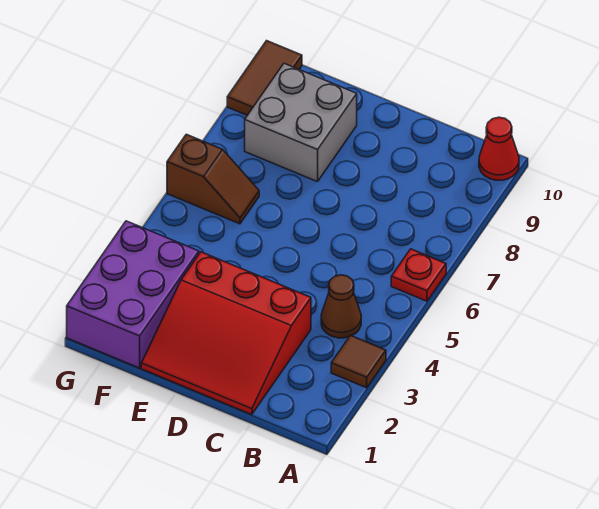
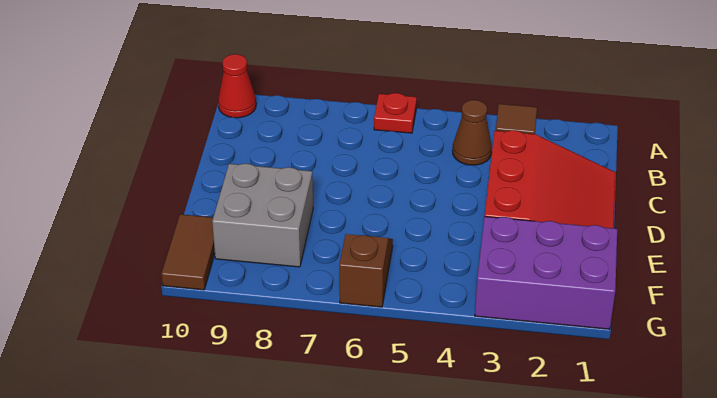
brown 1x2 tile [227,41,302,115] -> brown 1x2 tile turned to [161,214,215,290]

